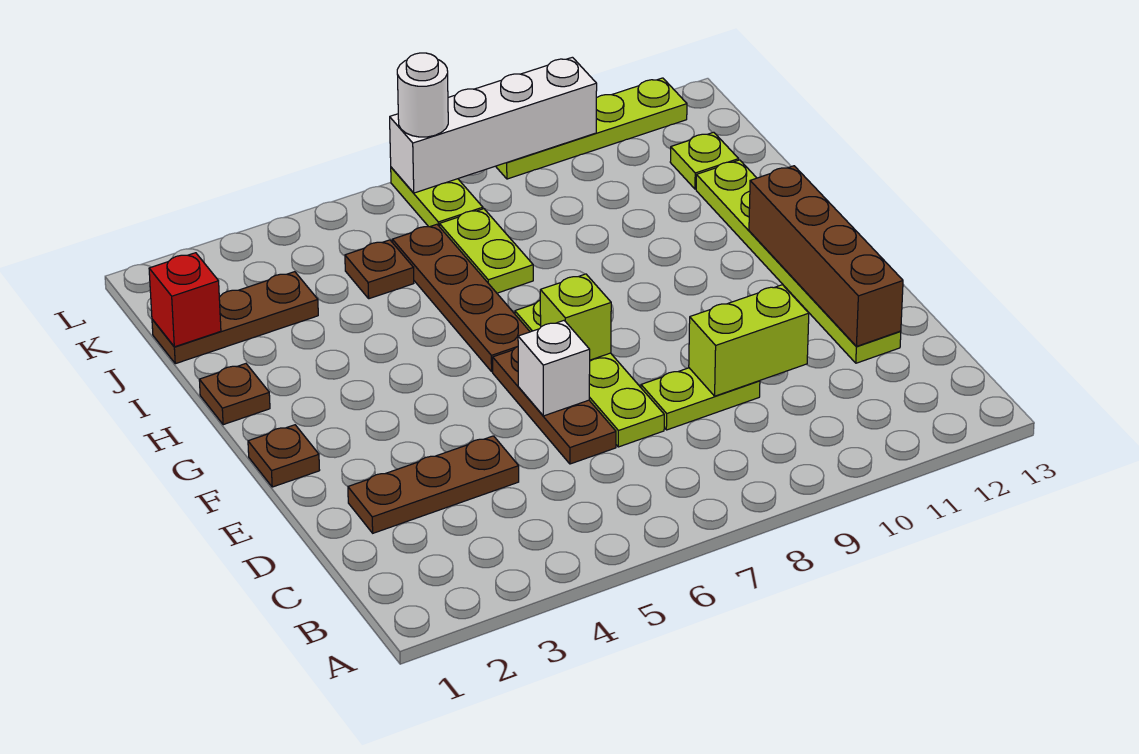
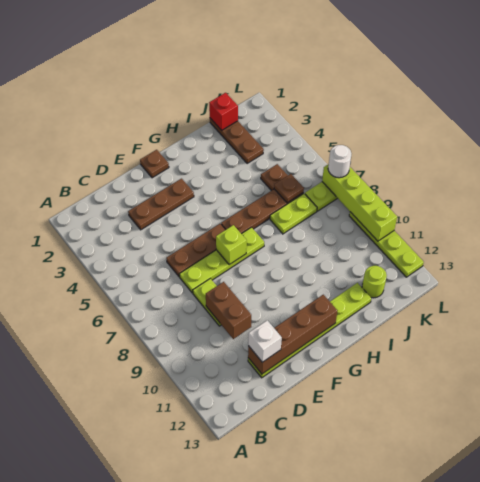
brown 1x3 plate [348,436,519,533] -> brown 1x3 plate turned to [128,179,194,230]
lime 1x2 brick [689,285,809,396] -> brown 1x2 brick [206,282,251,339]
white 1x1 brick [518,321,590,416] -> white 1x1 brick moved to [248,320,282,362]
brown 1x1 plate [199,364,270,425] -> brown 1x1 plate moved to [274,174,304,203]
lime 1x1 plate [670,132,739,189] -> lime 1x1 round brick [362,266,387,298]
white 1x4 brick [390,57,597,193] -> lime 1x4 brick [322,164,397,241]

